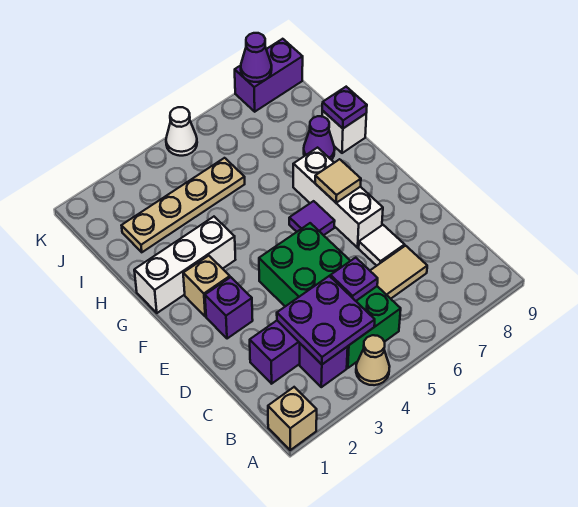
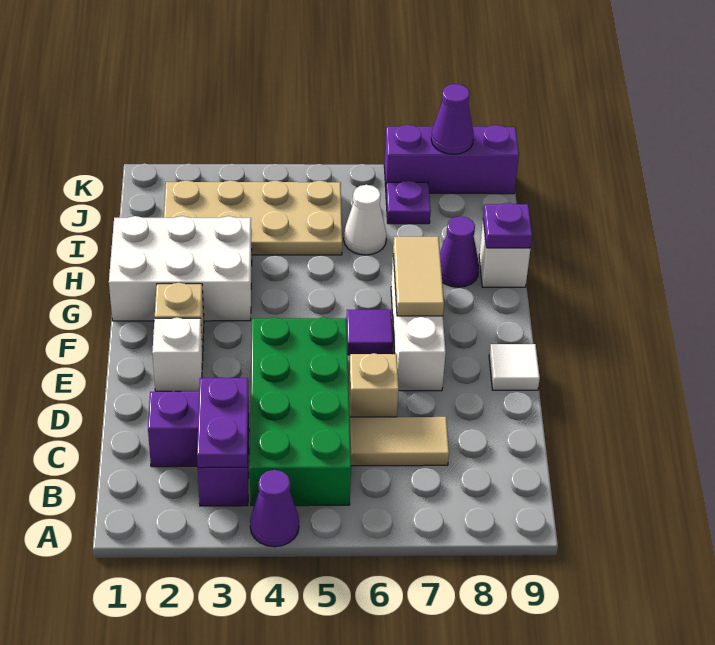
tan 1x1 brick [268,387,317,450] -> tan 1x1 brick moved to [349,353,399,417]
tan 1x1 cone [356,335,390,385] -> purple 1x1 cone [250,470,299,547]
purple 2x2 plate [277,276,375,364] -> purple 1x2 plate [197,378,248,468]
purple 1x1 plate [331,258,378,301] -> purple 1x1 plate moved to [386,181,431,224]
white 1x1 tile [359,225,404,266] -> white 1x1 tile moved to [489,344,540,390]
purple 1x1 brick [205,277,253,339] -> white 1x1 brick [152,318,203,391]
tan 1x1 tile [315,159,361,203] -> tan 1x2 tile [393,237,444,316]
white 1x3 brick [134,217,235,313] -> white 2x3 brick [109,216,252,321]
tan 1x4 plate [122,158,245,252] -> tan 2x4 plate [164,180,342,255]
white 1x1 cone [166,107,197,156] -> white 1x1 cone moved to [344,185,387,255]
purple 1x2 brick [235,39,303,112] -> purple 1x3 brick [384,125,519,194]

